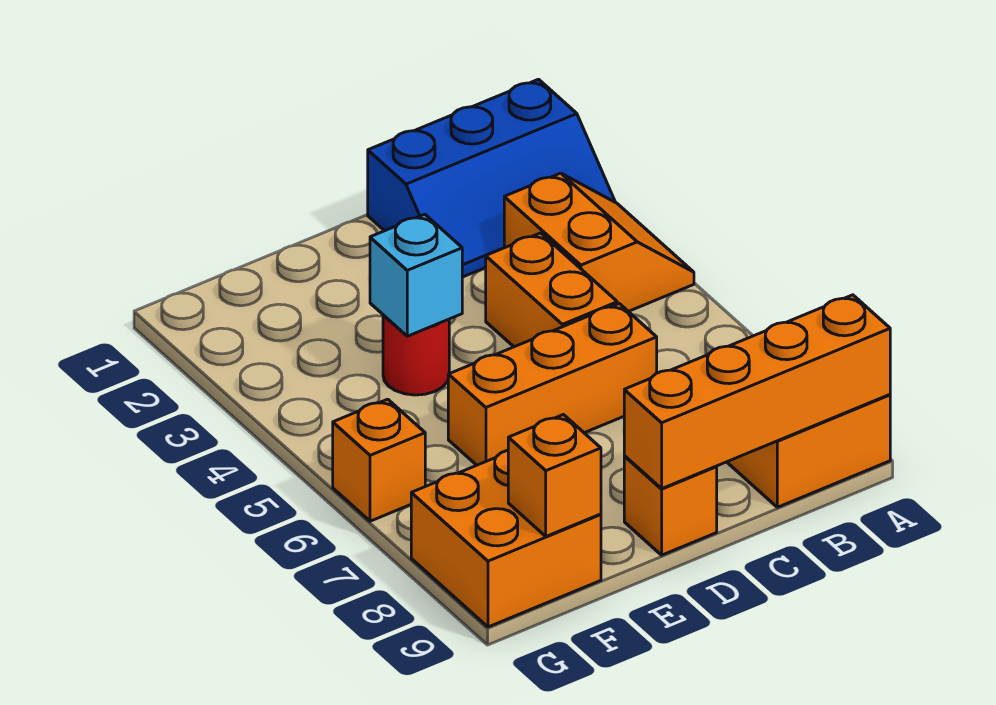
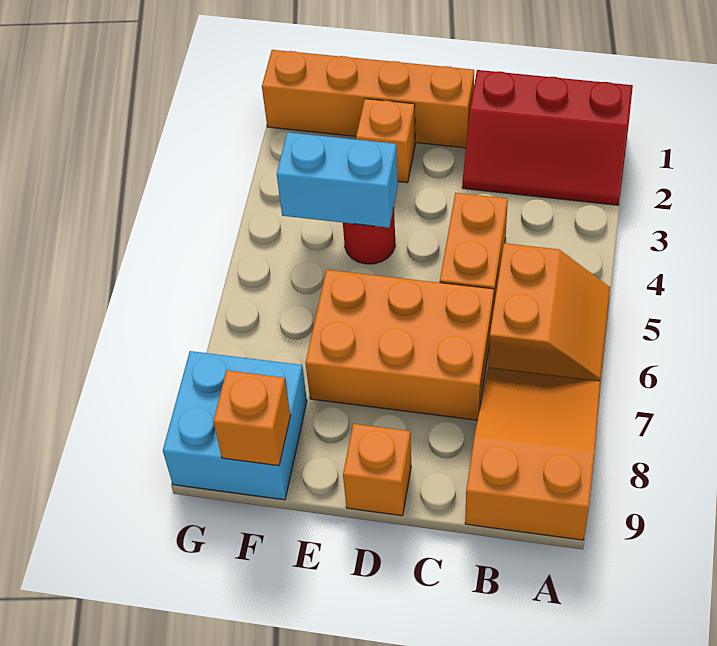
blue 2x3 slope [368,79,615,277] -> red 2x3 slope [462,70,633,205]
orange 2x2 slope [504,173,694,312] -> orange 2x2 slope moved to [488,243,610,381]
orange 1x4 brick [624,295,890,488] -> orange 1x4 brick moved to [262,50,474,148]
orange 1x3 brick [448,304,657,465] -> orange 2x3 brick [305,270,494,420]
cyan 1x1 brick [370,214,462,336] -> cyan 1x2 brick [277,132,398,228]
orange 2x2 brick [411,450,601,627] -> cyan 2x2 brick [163,351,307,500]
orange 1x1 brick [333,399,425,521] -> orange 1x1 brick moved to [356,99,415,183]

